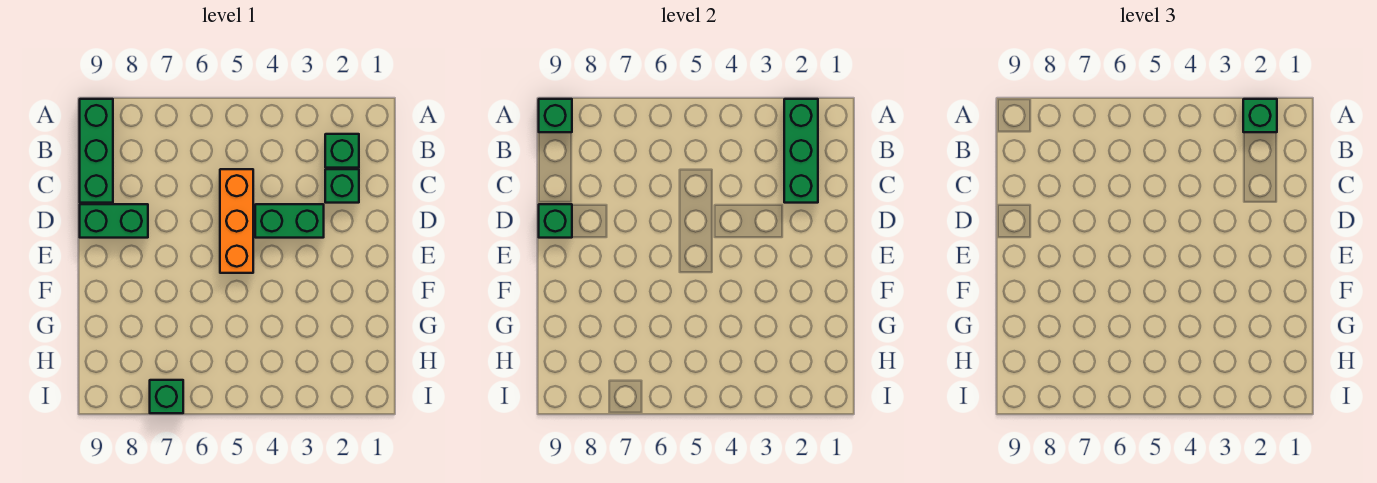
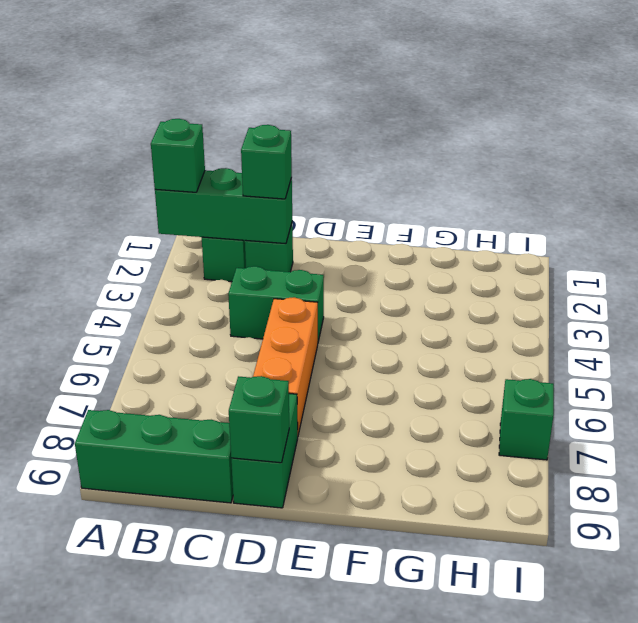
green 1x1 brick [539,99,572,132] -> green 1x1 brick moved to [241,125,292,199]
orange 1x3 brick [220,169,253,273] -> orange 1x3 brick turned to [253,297,318,435]
green 1x2 brick [255,204,324,238] -> green 1x2 brick turned to [228,266,324,341]

